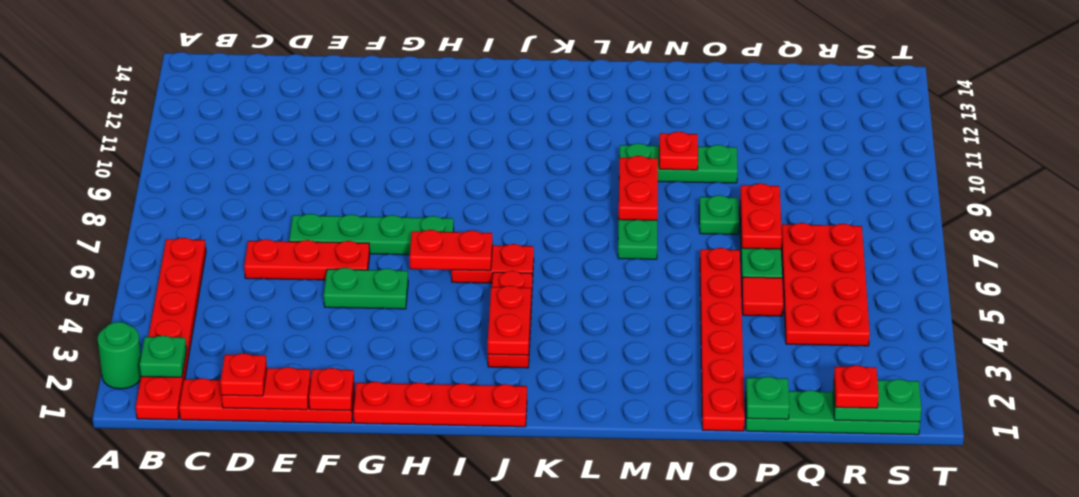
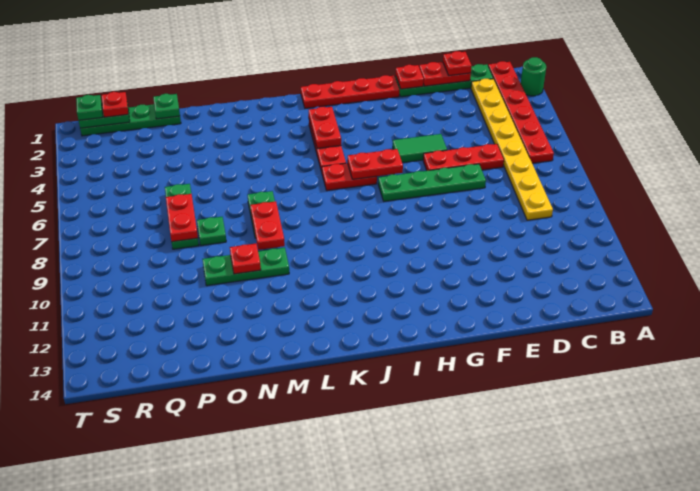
green 1x1 plate [140,335,187,377] -> green 1x1 plate moved to [76,95,103,120]
red 1x4 plate [179,378,355,423] -> green 1x4 plate [396,64,494,97]
none -> yellow 1x8 plate [471,79,553,220]
green 1x2 plate [324,268,408,309] -> green 1x2 tile [393,134,447,163]
red 1x6 plate [700,248,745,431] -> none
red 1x1 tile [742,277,783,316] -> none
red 2x4 plate [781,223,870,346] -> none

